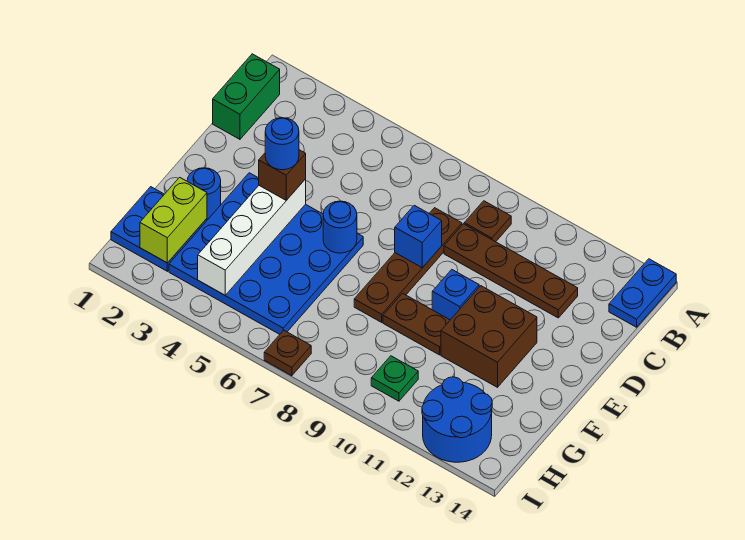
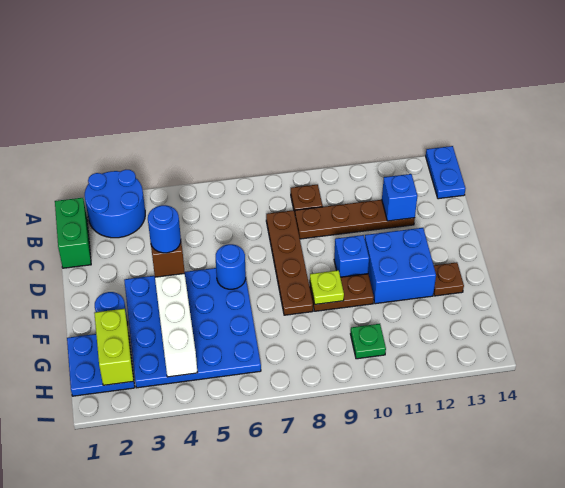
blue 1x1 brick [395,205,442,268] -> blue 1x1 brick moved to [382,174,417,221]
brown 2x2 brick [441,286,537,387] -> blue 2x2 brick [365,228,436,304]
none -> lime 1x1 plate [310,270,344,304]
blue 2x2 round brick [422,377,492,462] -> blue 2x2 round brick moved to [85,170,145,238]
brown 1x1 plate [264,330,311,376] -> brown 1x1 plate moved to [434,262,464,296]

